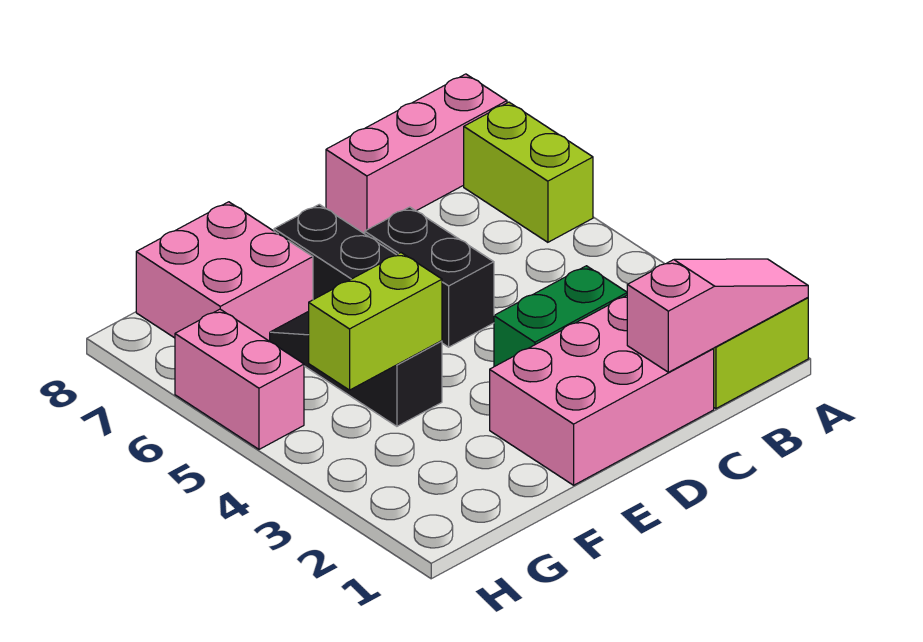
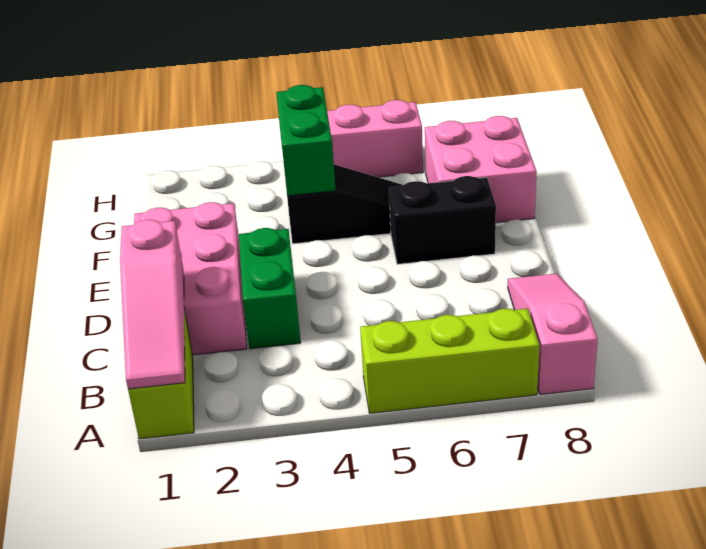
lime 1x2 brick [464,102,593,242] -> lime 1x3 brick [360,308,540,413]
pink 1x3 brick [326,74,507,234] -> pink 1x3 slope [508,273,598,395]
black 1x2 brick [365,207,494,347] -> none
lime 1x2 brick [309,253,442,390] -> green 1x2 brick [276,85,336,196]

